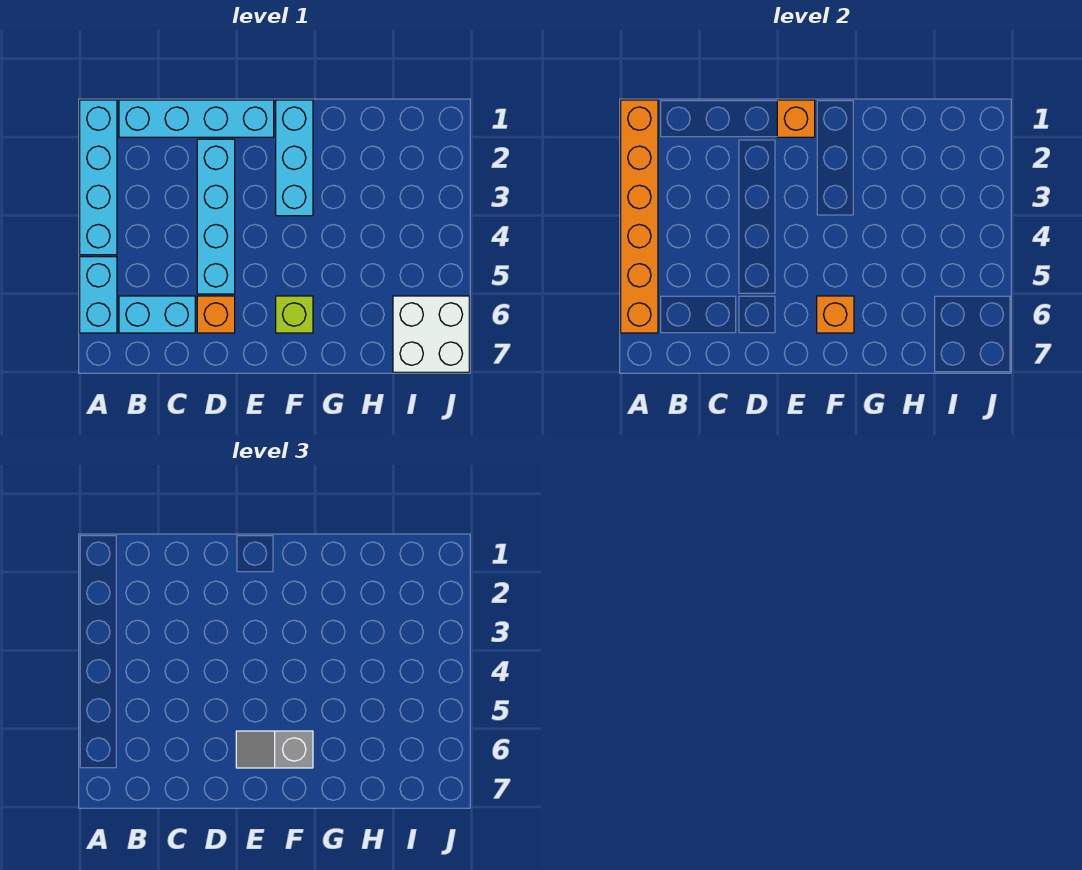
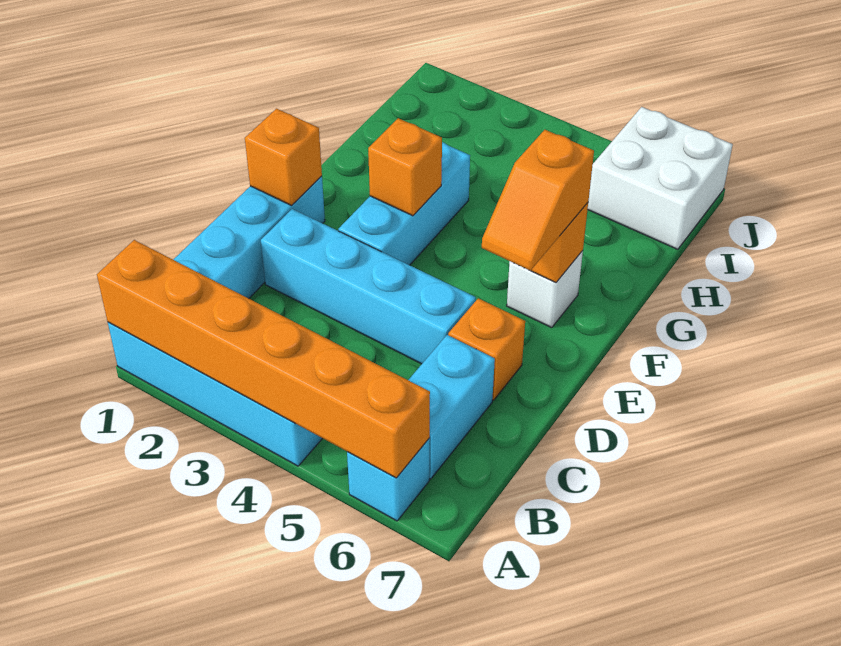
cyan 1x2 brick [80,257,117,333] -> cyan 1x1 brick [347,438,430,521]
grey 1x2 slope [236,731,313,768] -> orange 1x2 slope [482,130,594,271]
cyan 1x3 brick [276,100,313,216] -> cyan 1x3 brick turned to [338,142,470,265]
none -> orange 1x1 brick [368,118,442,216]
lime 1x1 brick [276,296,313,333] -> white 1x1 brick [507,251,583,328]

